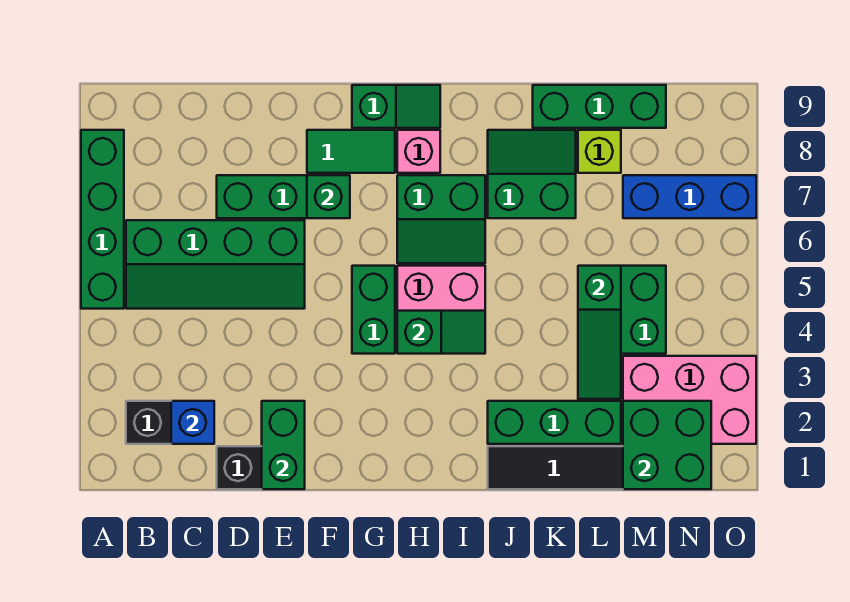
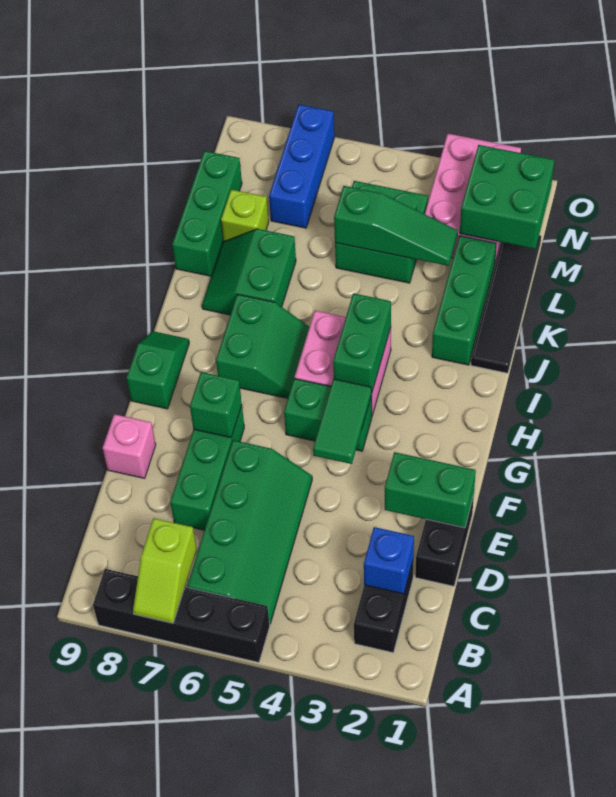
green 1x4 brick [81,130,124,309] -> black 1x4 brick [93,569,270,663]
none -> lime 1x2 slope [133,518,196,623]
green 1x2 tile [307,130,395,173] -> green 1x2 tile moved to [313,379,372,464]
green 1x2 slope [397,311,485,354] -> green 1x2 brick [333,293,391,392]
pink 1x1 brick [397,130,440,173] -> pink 1x1 brick moved to [103,414,156,478]

